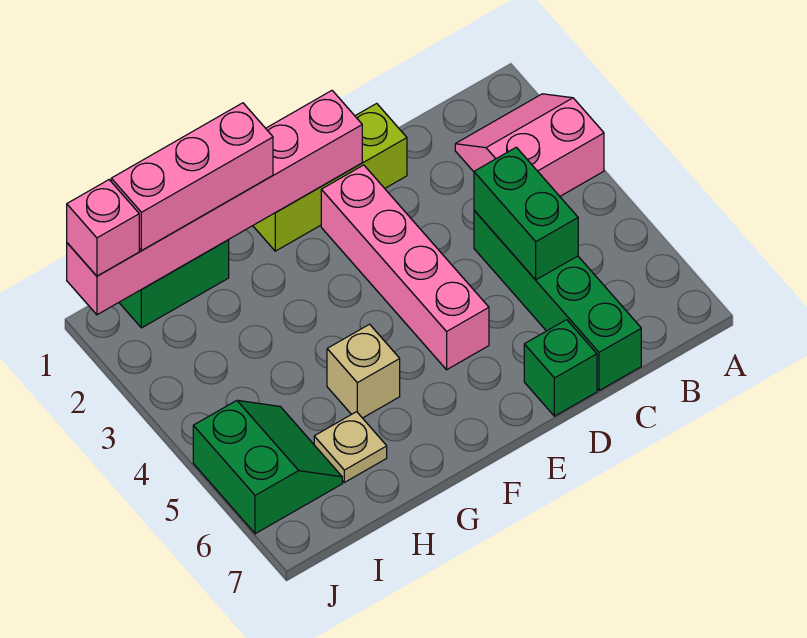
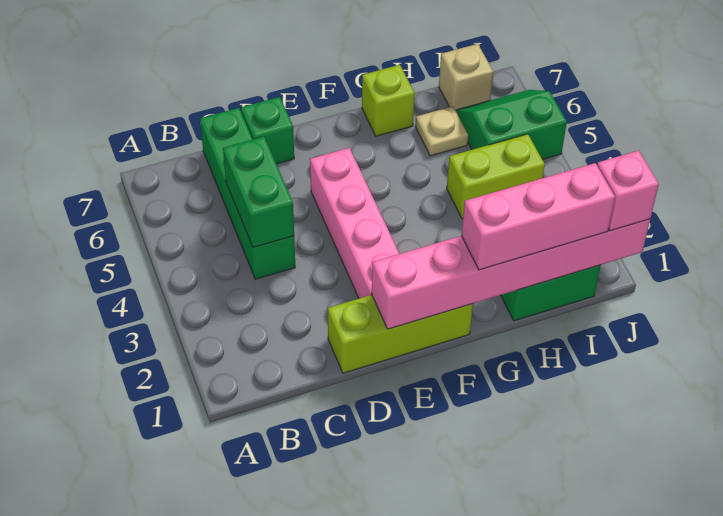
pink 2x2 slope [455,94,604,196] -> none
tan 1x1 brick [327,324,400,418] -> tan 1x1 brick moved to [439,44,493,110]
none -> lime 1x1 brick [362,65,415,136]
none -> lime 1x2 brick [447,134,545,219]
green 2x2 slope [193,400,342,534] -> green 2x2 slope turned to [456,90,567,159]

